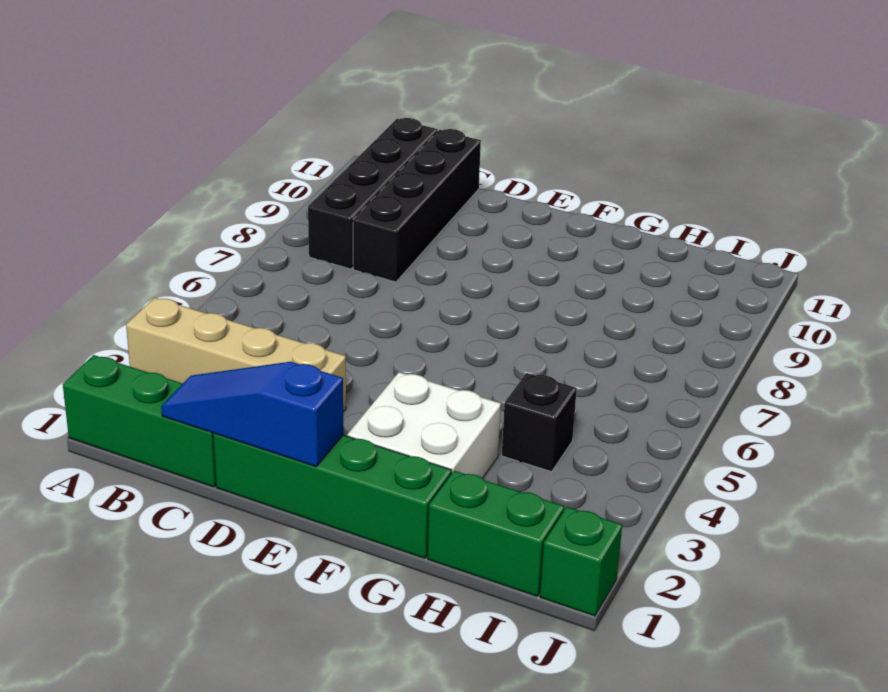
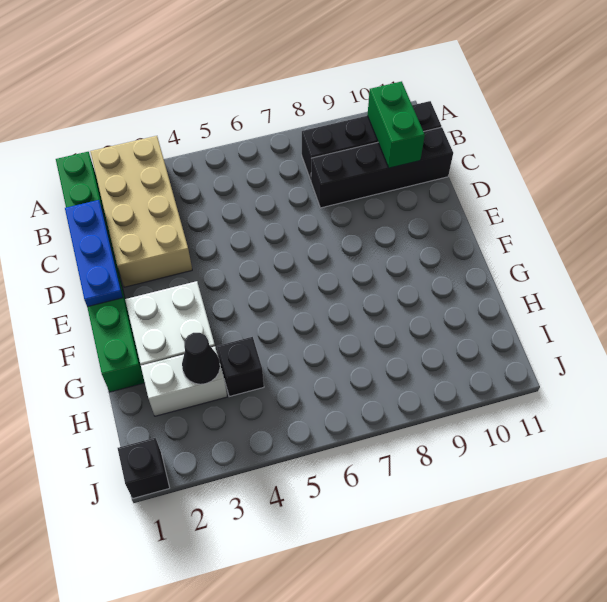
tan 1x4 brick [126,298,346,412] -> tan 2x4 brick [90,136,192,287]
blue 1x3 slope [161,362,343,467] -> blue 1x3 plate [65,200,123,307]
green 1x2 brick [428,471,564,596] -> green 1x2 brick moved to [367,81,425,168]
none -> white 1x2 brick [141,347,227,416]
none -> black 1x1 cone [182,333,220,384]
green 1x1 brick [540,507,622,616] -> black 1x1 brick [118,438,169,498]

